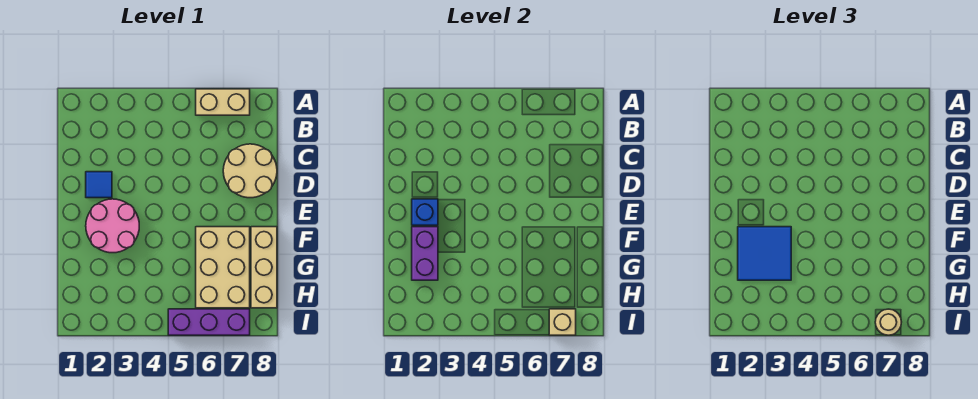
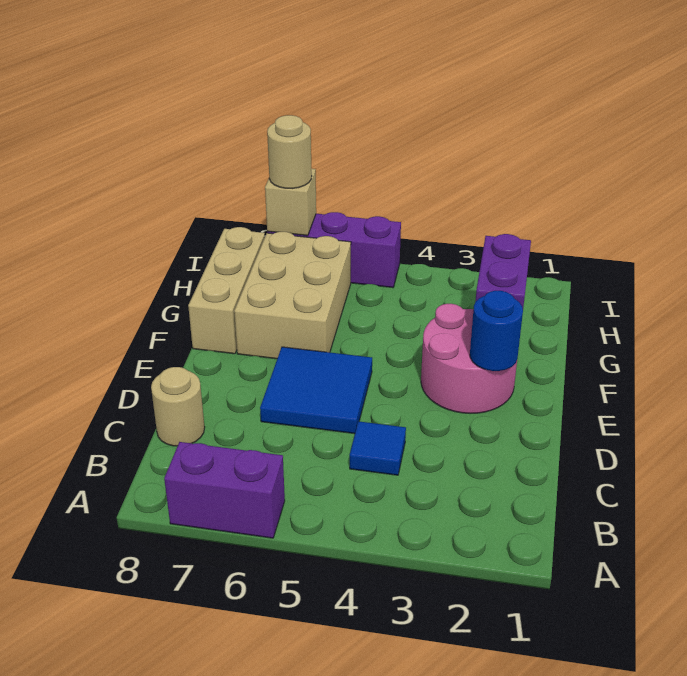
tan 1x2 brick [196,89,250,115] -> purple 1x2 brick [164,442,285,538]
tan 2x2 round brick [223,144,277,198] -> tan 1x1 round brick [151,367,205,446]
blue 1x1 tile [86,172,112,198] -> blue 1x1 tile moved to [350,421,406,475]
blue 1x1 brick [412,199,438,225] -> blue 1x1 round brick [470,291,523,371]
blue 2x2 tile [738,227,791,280] -> blue 2x2 tile moved to [260,347,372,434]

